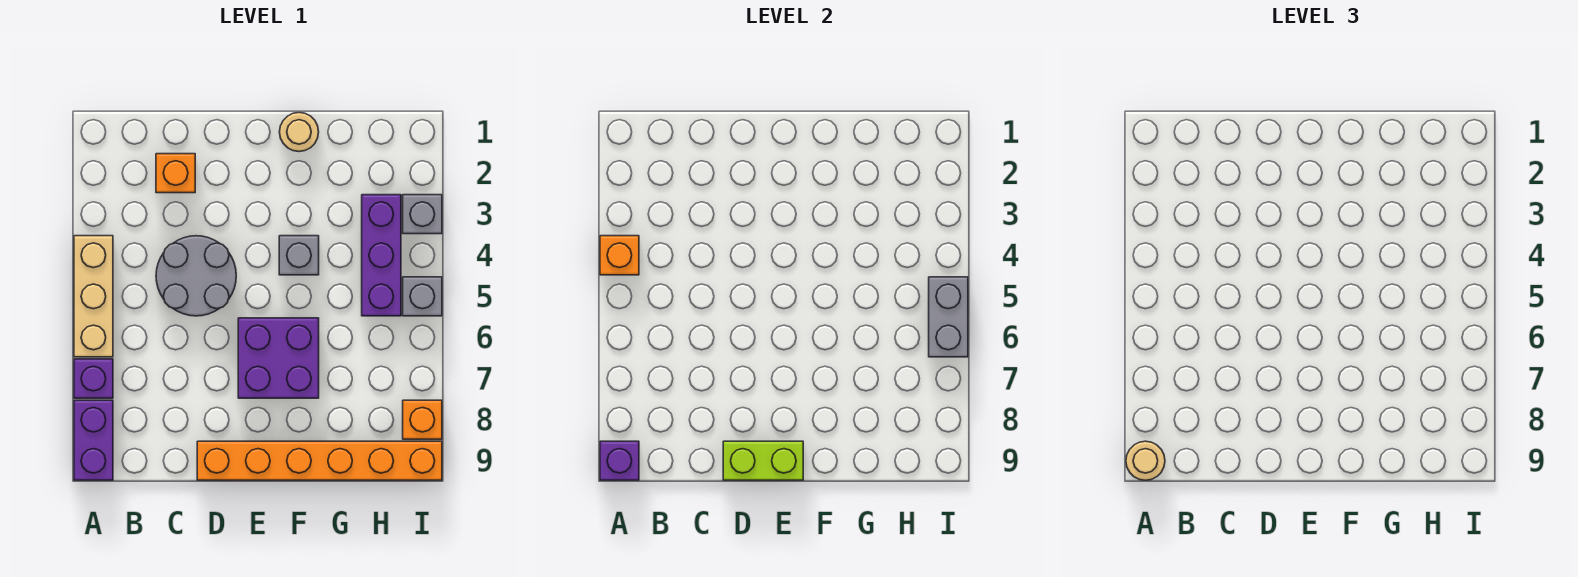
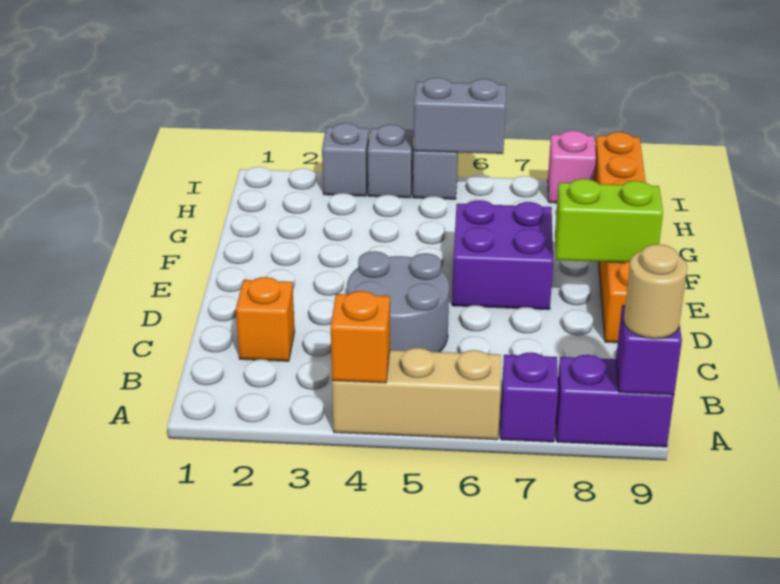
lime 1x2 brick [723,441,803,480] -> lime 1x2 brick turned to [555,179,663,263]
tan 1x1 round brick [280,113,319,152] -> none
grey 1x1 brick [279,236,319,275] -> grey 1x1 brick moved to [368,125,414,198]
purple 1x3 brick [362,195,401,316] -> none
orange 1x1 brick [403,400,442,439] -> pink 1x1 brick [548,131,596,203]

